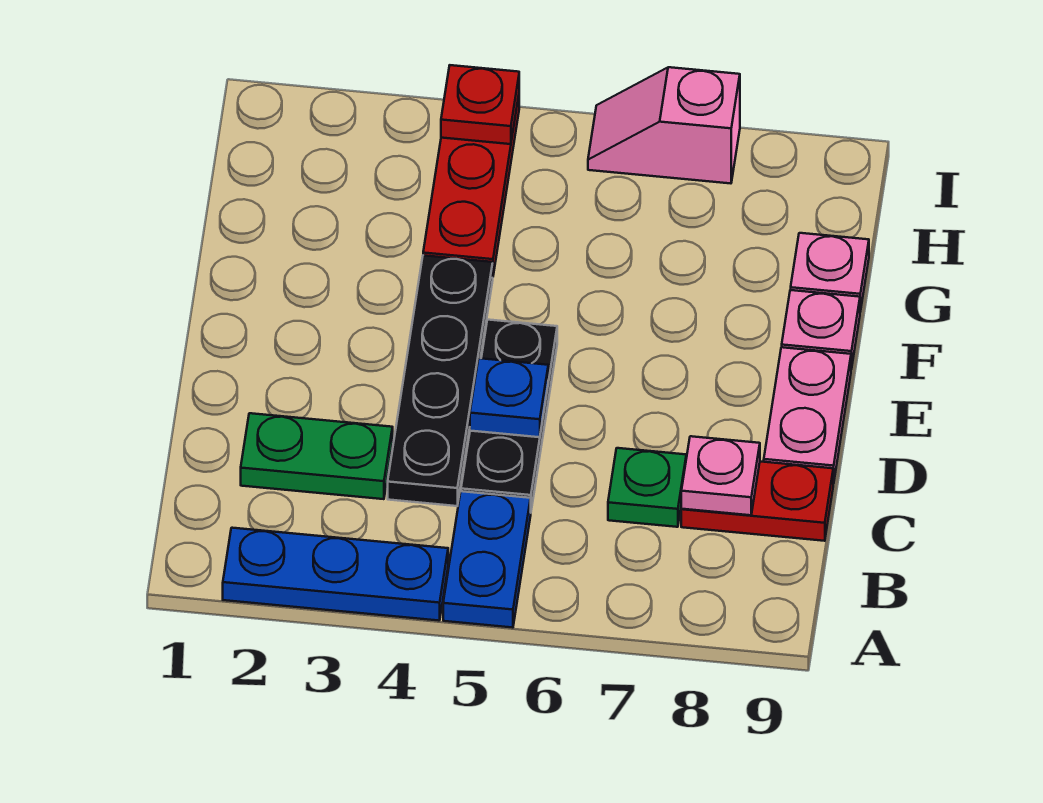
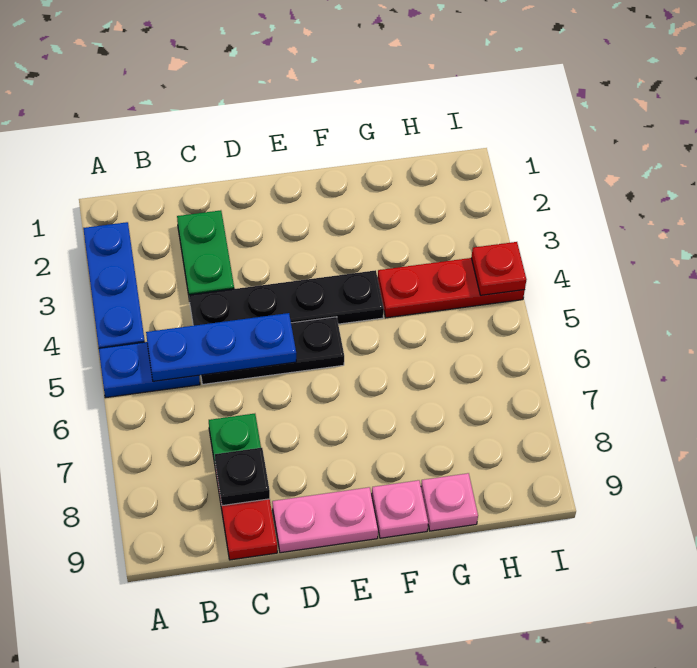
pink 1x1 plate [681,436,760,515] -> black 1x1 plate [215,448,270,506]
blue 1x1 plate [470,358,548,437] -> blue 1x3 plate [146,313,296,381]
pink 1x2 slope [588,67,740,183] -> none

